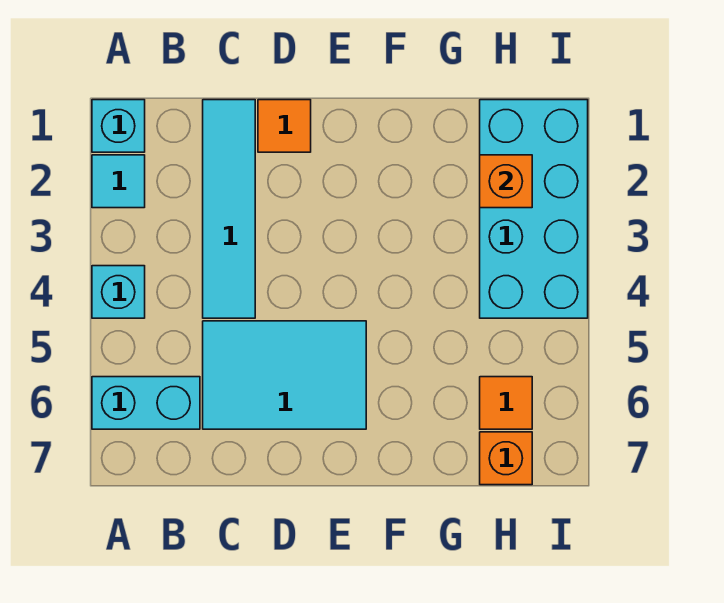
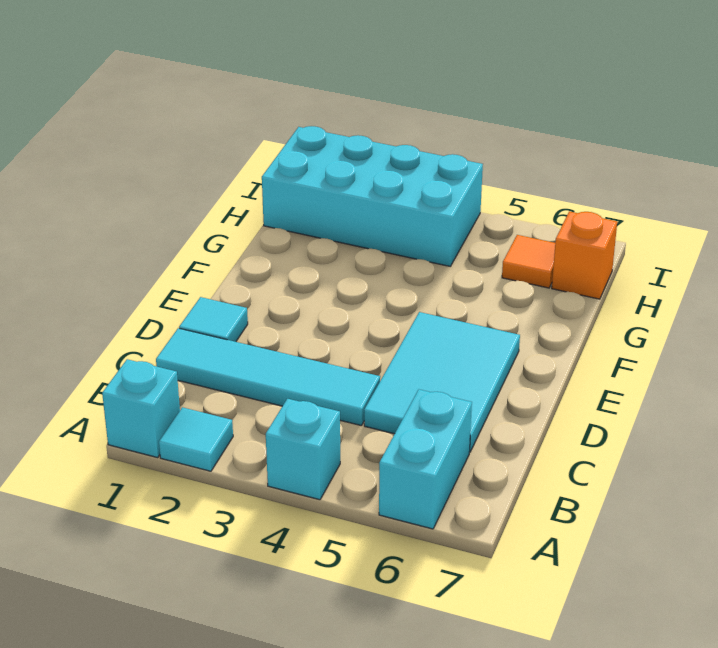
orange 1x1 tile [258,100,311,152] -> cyan 1x1 tile [179,297,248,342]
orange 1x1 brick [480,155,532,208] -> none

